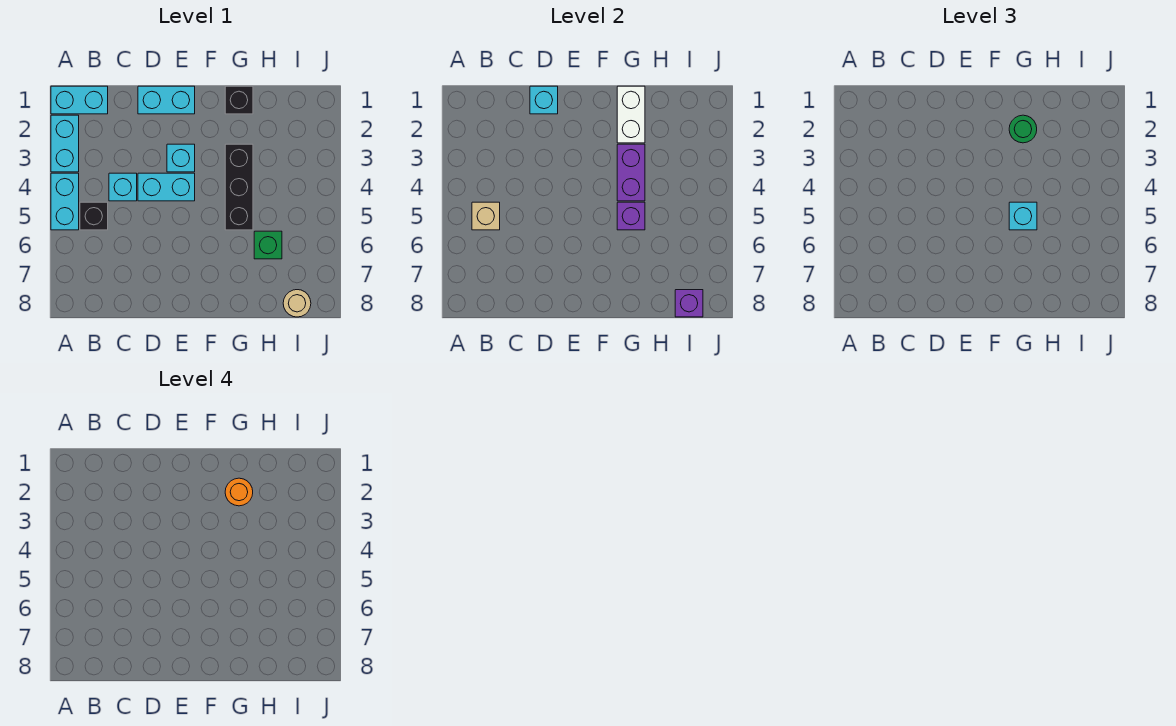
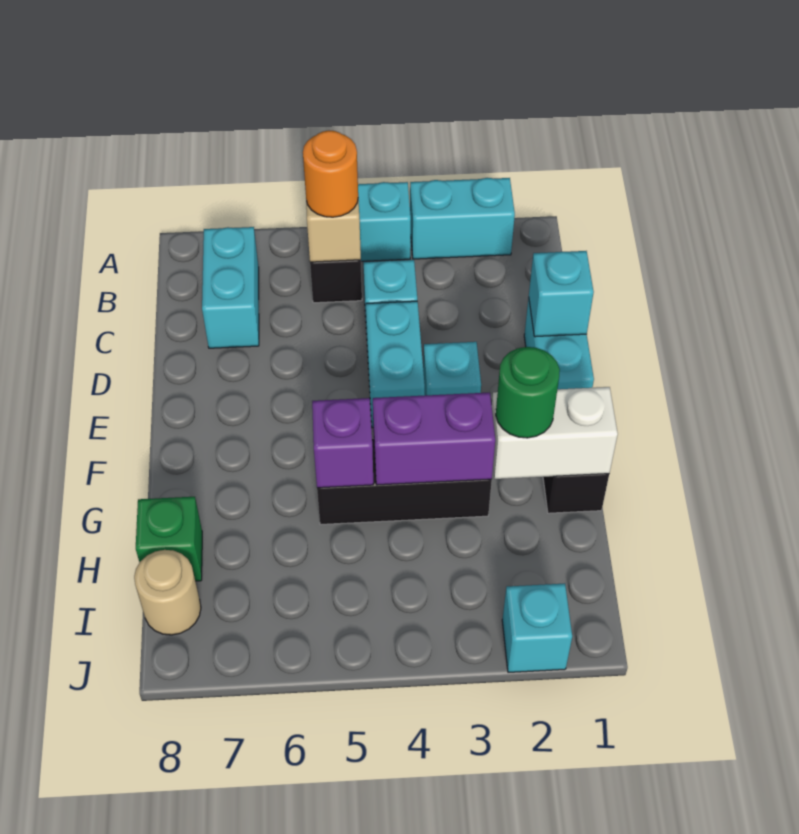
cyan 1x2 brick [51,86,108,114] -> cyan 1x2 brick moved to [202,227,259,348]
orange 1x1 round brick [225,478,253,506] -> orange 1x1 round brick moved to [303,131,358,217]
cyan 1x1 brick [1009,202,1037,230] -> cyan 1x1 brick moved to [502,584,572,672]
green 1x1 brick [254,231,282,259] -> green 1x1 brick moved to [136,497,202,581]
purple 1x1 brick [675,290,703,317] -> none

